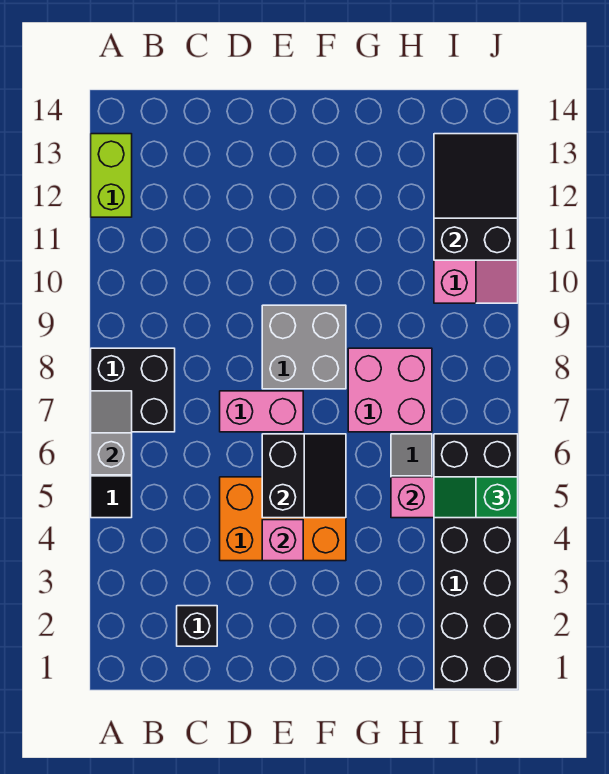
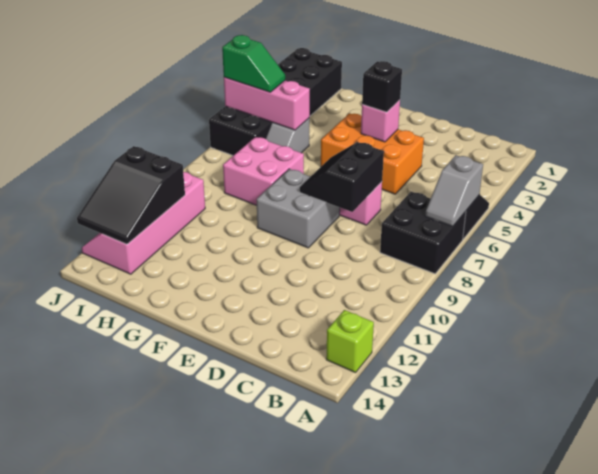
lime 1x2 brick [91,134,132,217] -> lime 1x1 brick [326,310,374,373]
black 1x1 brick [177,606,217,646] -> black 1x1 brick moved to [362,61,402,112]
black 2x2 slope [262,434,346,518] -> black 2x2 slope moved to [300,142,384,212]

